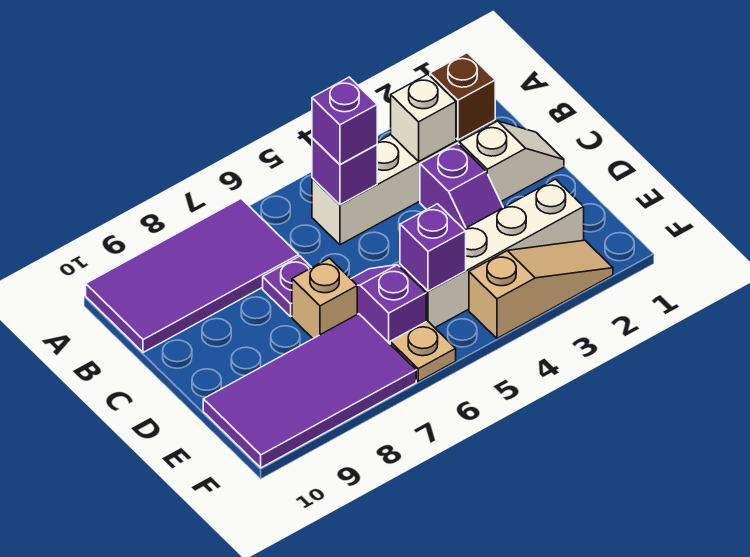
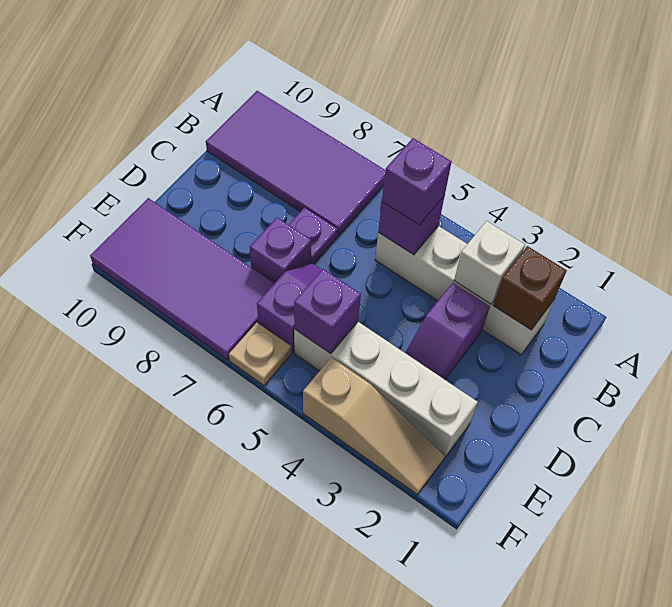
white 1x2 slope [459,121,564,201] -> none
tan 1x1 brick [292,258,357,338] -> purple 1x1 brick [250,218,311,283]

